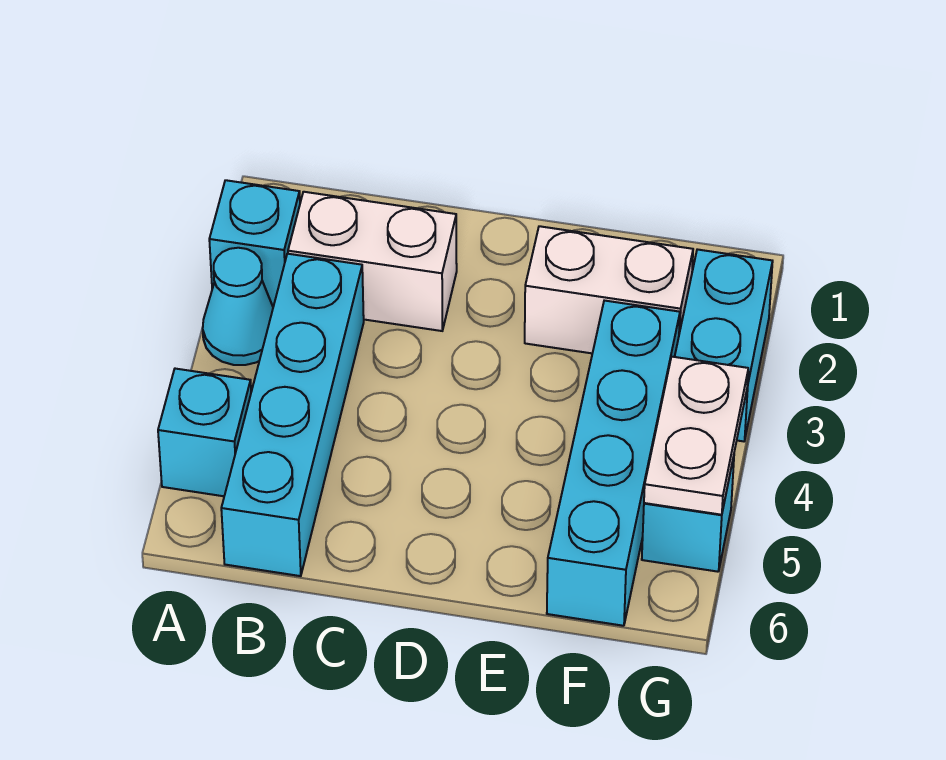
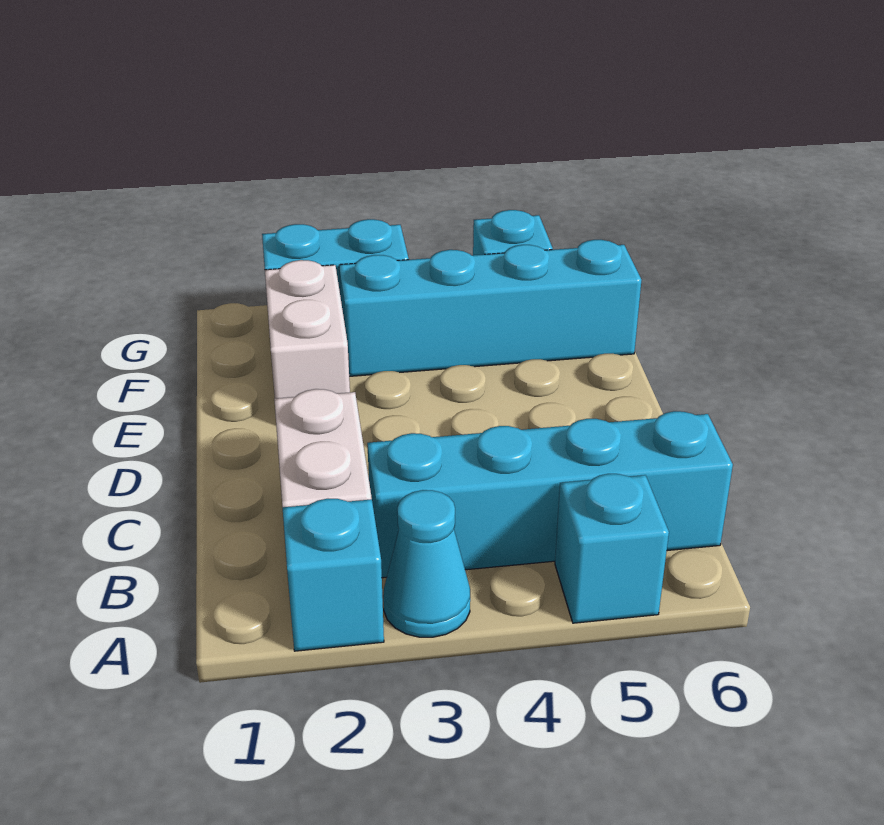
white 1x2 plate [644,357,748,515] -> none

